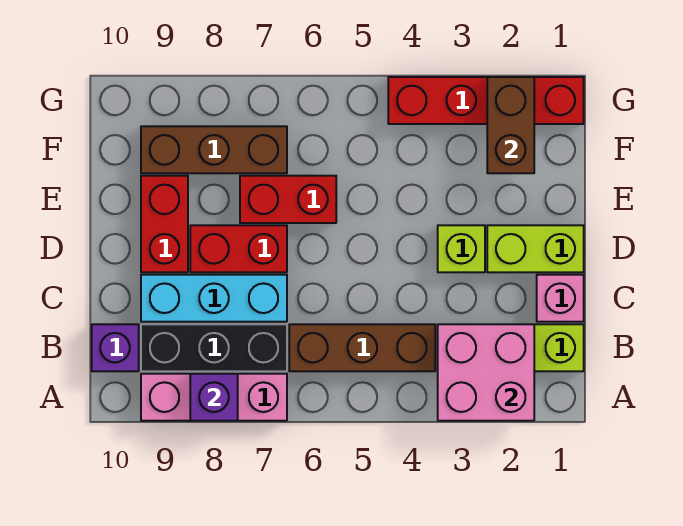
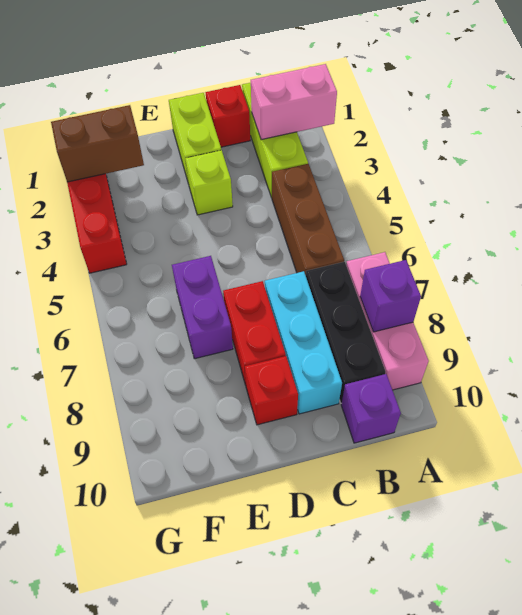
pink 2x2 brick [438,324,534,421] -> pink 1x2 brick [251,64,337,140]
pink 1x1 brick [537,275,584,322] -> red 1x1 brick [205,85,250,147]
red 1x2 brick [141,176,188,272] -> red 1x1 brick [245,356,298,425]
red 1x2 brick [240,176,336,223] -> purple 1x2 brick [172,256,233,359]
brown 1x3 brick [141,126,287,173] -> none

